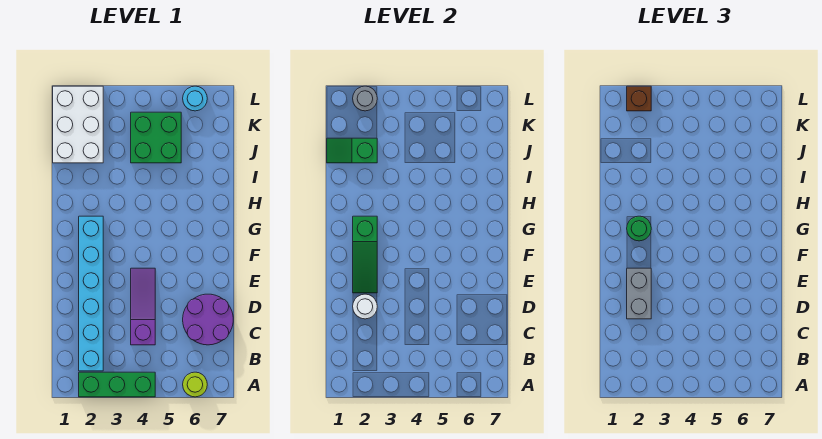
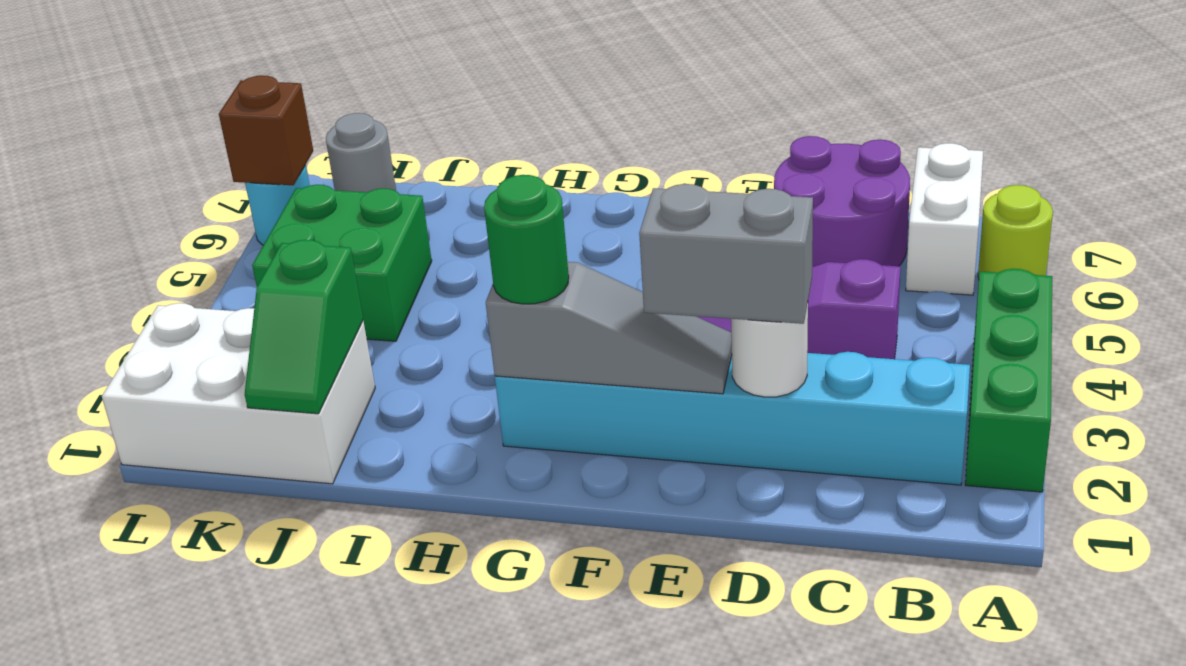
none -> white 1x2 brick [906,143,983,295]
green 1x3 slope [353,216,377,293] -> grey 1x3 slope [486,262,732,394]
grey 1x1 round brick [353,86,377,111] -> grey 1x1 round brick moved to [326,113,396,192]
brown 1x1 brick [627,86,651,111] -> brown 1x1 brick moved to [219,76,313,185]

